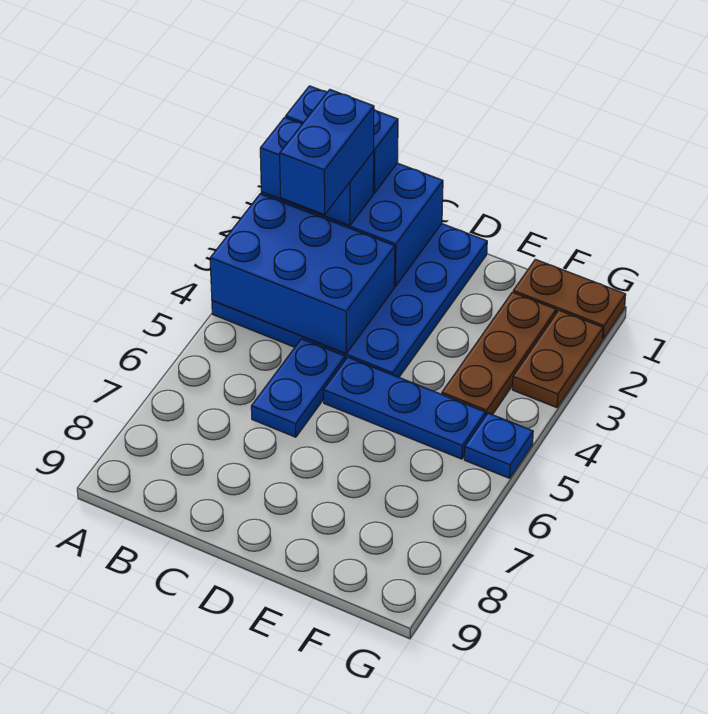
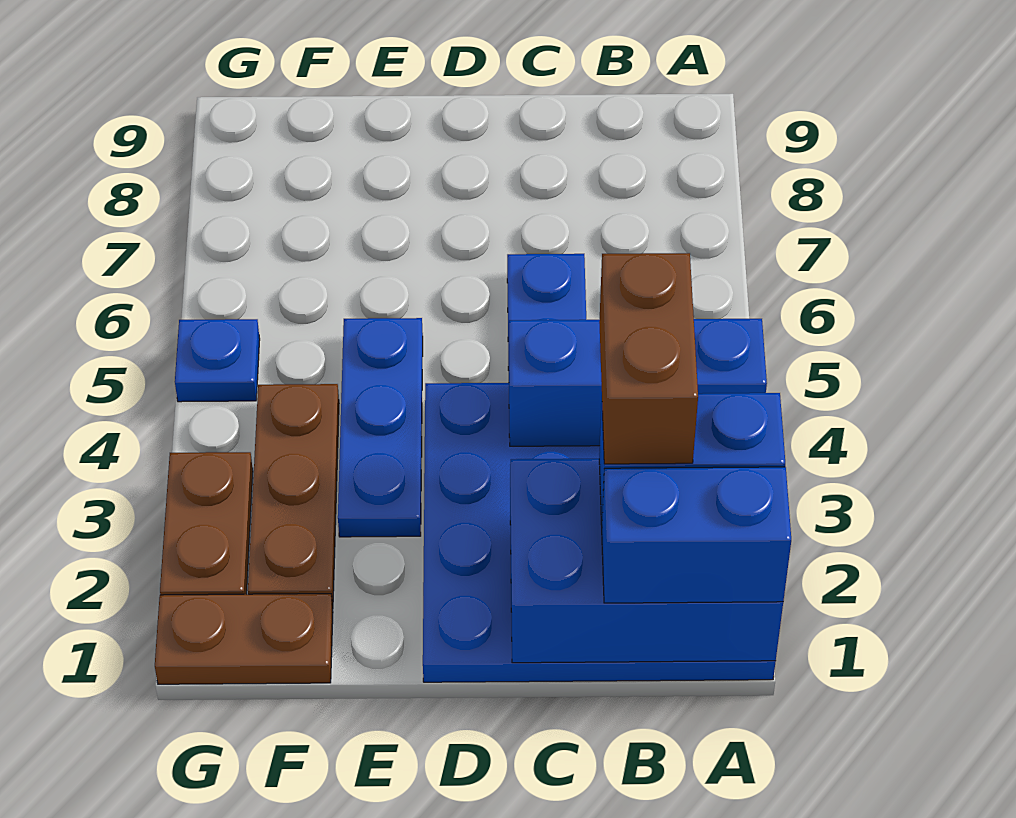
blue 2x3 brick [210,194,395,354] -> blue 1x3 brick [509,319,767,446]
blue 1x2 brick [280,90,374,215] -> brown 1x2 brick [599,253,698,464]
blue 1x3 plate [323,357,486,459] -> blue 1x3 plate turned to [338,318,423,537]

